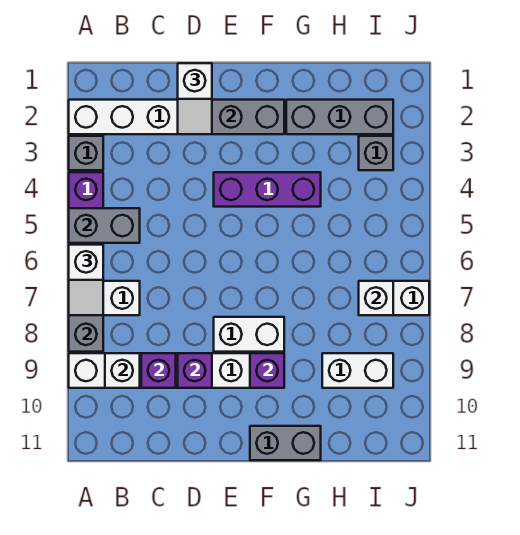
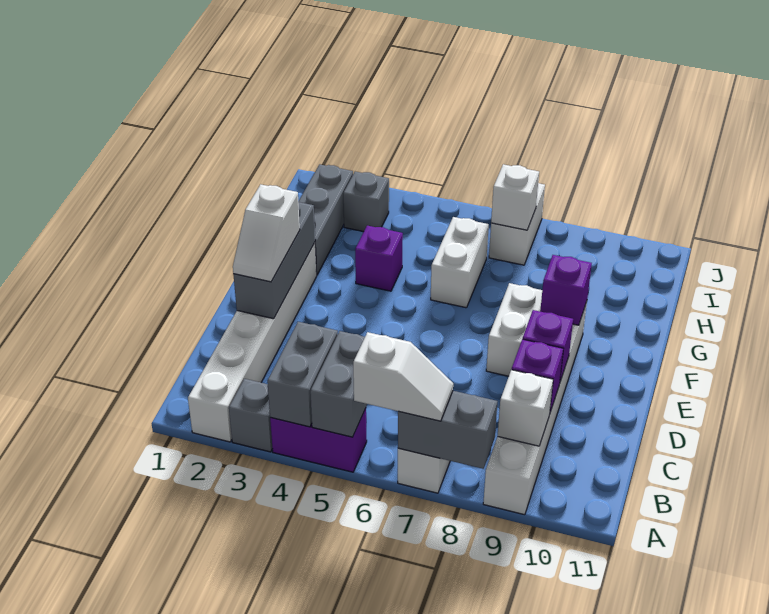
white 1x2 slope [178,63,212,134] -> white 1x2 slope turned to [233,184,300,282]
purple 1x3 brick [214,172,321,207] -> purple 1x1 brick [355,226,403,291]
grey 1x2 brick [250,426,321,460] -> grey 1x2 brick moved to [267,322,338,427]
white 1x2 brick [322,353,393,388] -> white 1x2 brick moved to [431,217,489,308]

